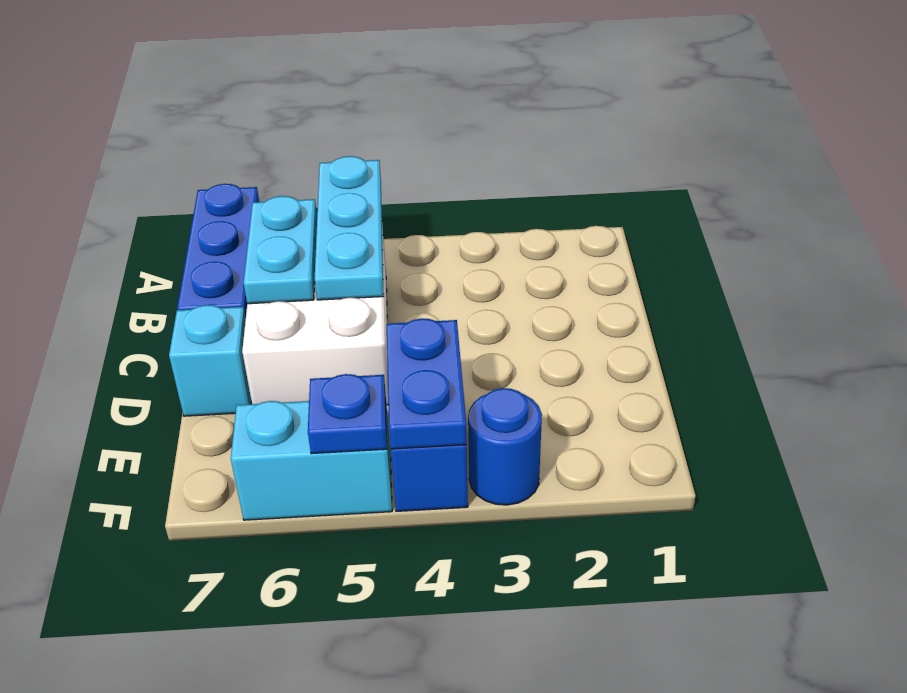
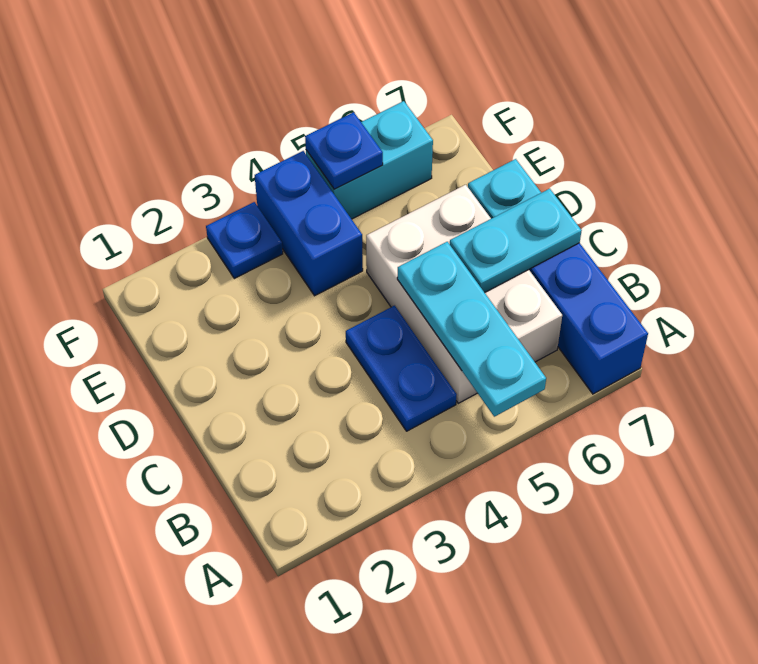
cyan 1x2 plate [244,196,317,304] -> cyan 1x2 plate turned to [450,189,582,293]
blue 1x2 plate [387,318,467,449] -> blue 1x2 plate moved to [346,306,457,431]
blue 1x1 round brick [468,388,542,505] -> blue 1x1 plate [206,202,283,278]

